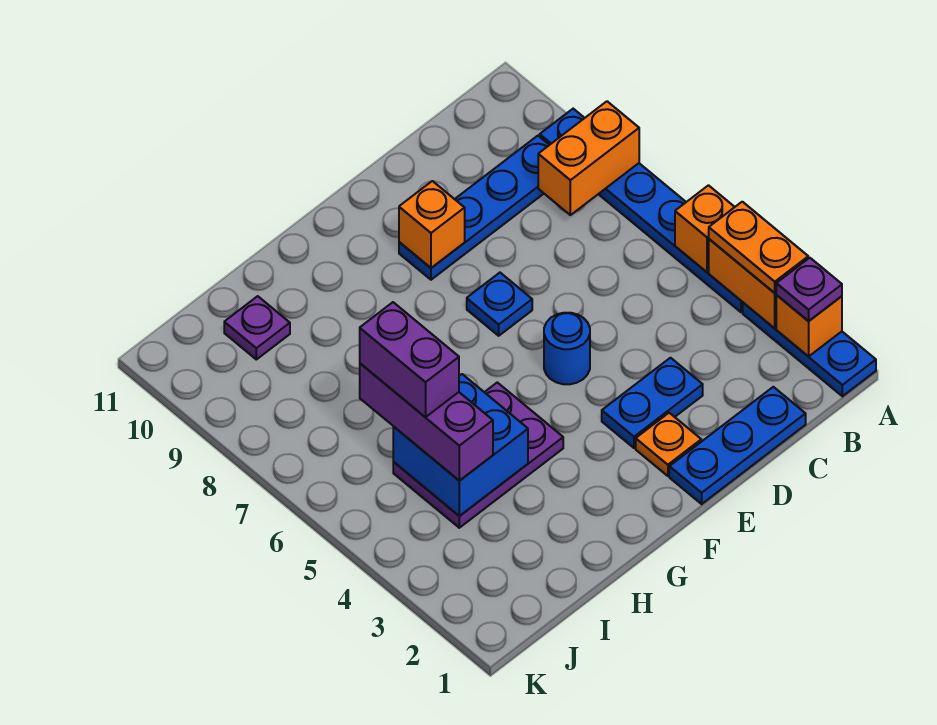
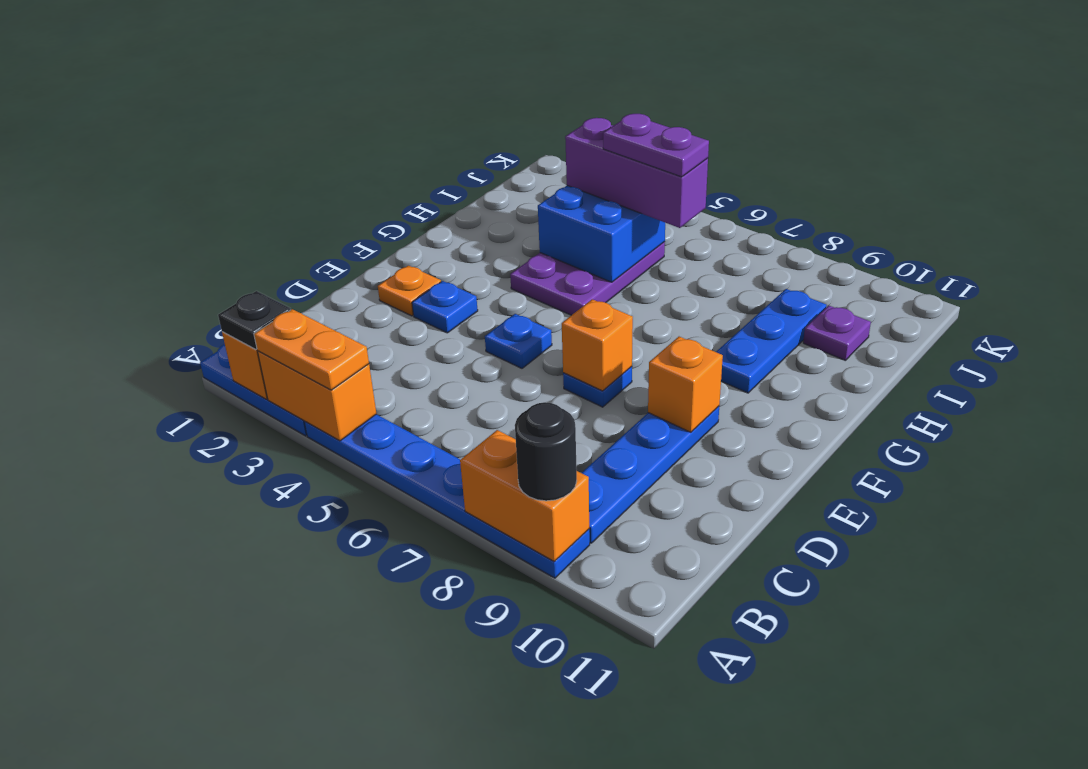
purple 1x1 plate [776,258,842,321] -> black 1x1 plate [218,291,291,350]
orange 1x1 brick [675,185,734,272] -> orange 1x1 brick moved to [562,299,633,391]
orange 1x2 brick [538,101,639,215] -> orange 1x2 brick turned to [460,430,589,562]
none -> black 1x1 round brick [515,402,577,501]
blue 1x3 plate [669,387,806,504] -> blue 1x3 plate moved to [716,289,826,393]
blue 1x2 plate [602,358,703,448] -> blue 1x1 plate [412,281,478,333]
blue 1x1 round brick [544,313,590,384] -> blue 1x1 plate [485,314,552,368]
purple 1x2 brick [360,302,459,417] -> purple 1x2 plate [603,114,709,177]

